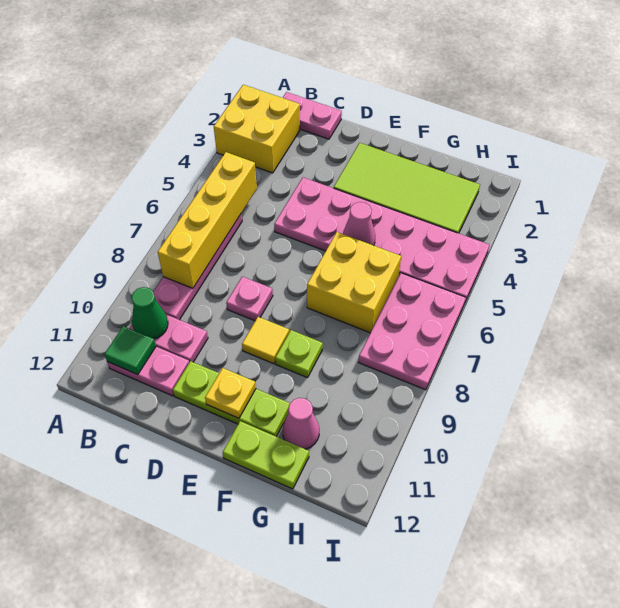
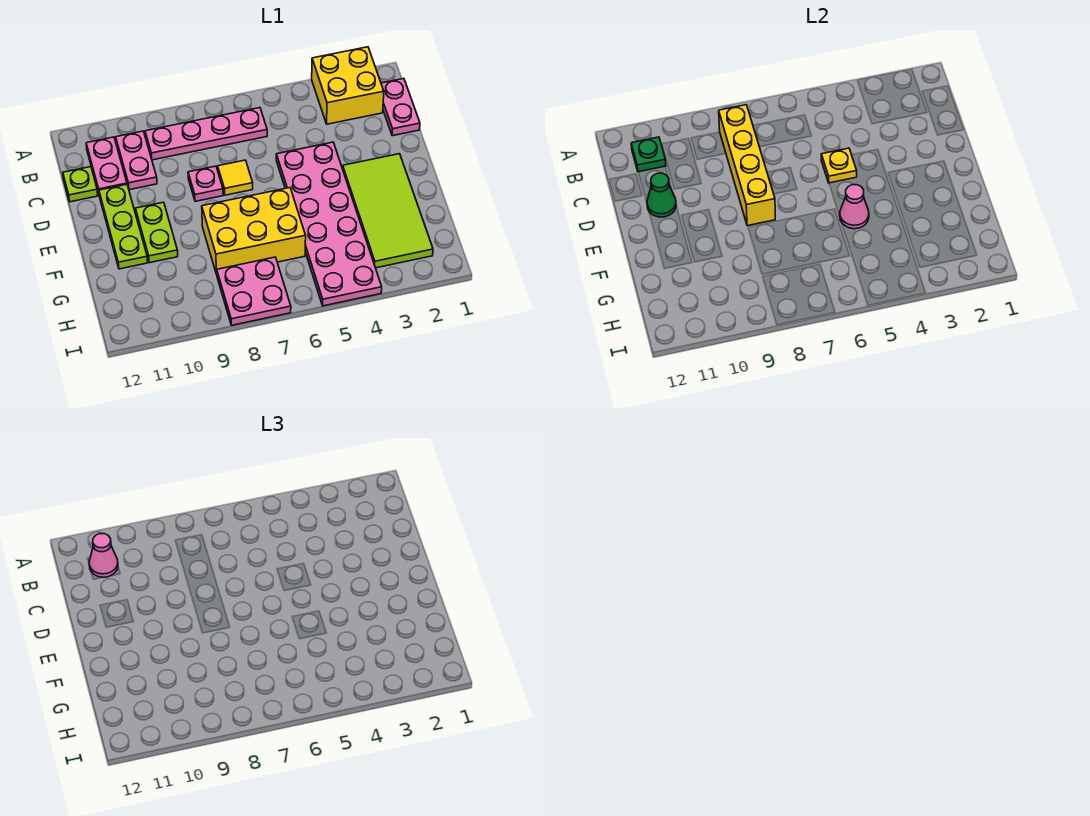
yellow 1x4 brick [158,152,257,288] -> yellow 1x4 brick turned to [719,105,775,226]
green 1x1 cone [131,287,168,339] -> green 1x1 cone moved to [647,173,676,217]
green 1x1 tile [105,326,156,375] -> green 1x1 plate [631,137,666,172]
yellow 1x1 tile [242,317,289,364] -> yellow 1x1 tile moved to [218,160,253,195]
yellow 1x1 plate [205,368,256,418] -> yellow 1x1 plate moved to [821,148,857,183]
yellow 2x2 brick [307,232,401,333] -> yellow 2x3 brick [202,188,306,274]
lime 1x1 plate [275,330,323,378] -> lime 1x1 plate moved to [63,167,98,202]
lime 1x2 plate [223,421,309,489] -> lime 1x2 plate moved to [135,202,178,263]
pink 1x1 cone [283,398,319,449] -> pink 1x1 cone moved to [89,534,118,577]
pink 2x3 plate [358,273,466,390] -> pink 2x2 plate [217,257,291,325]

